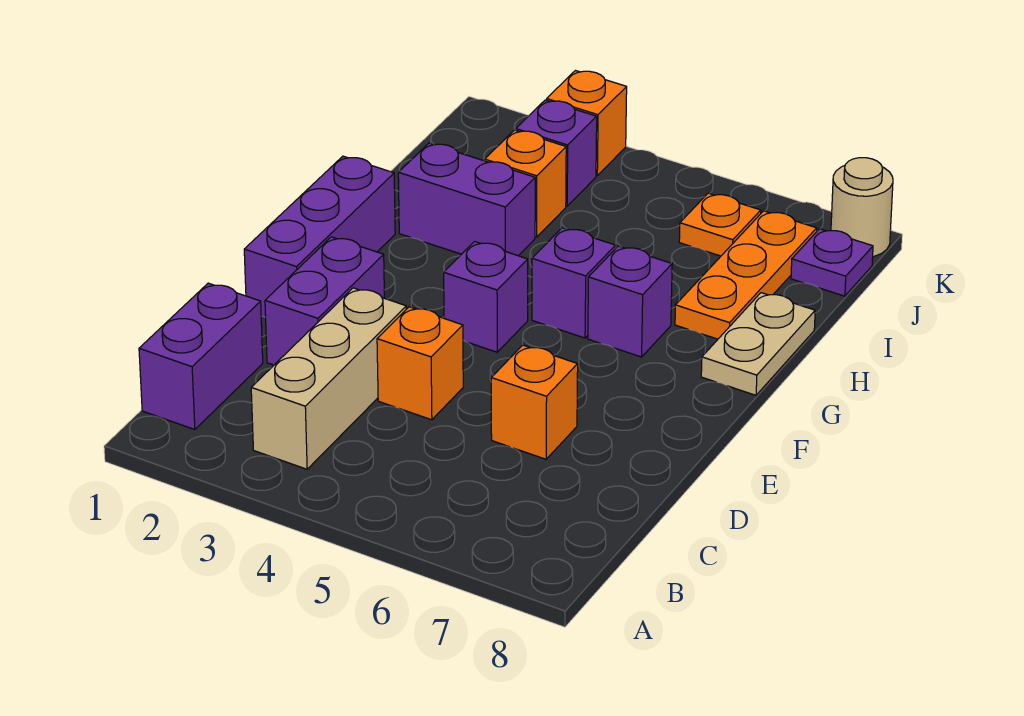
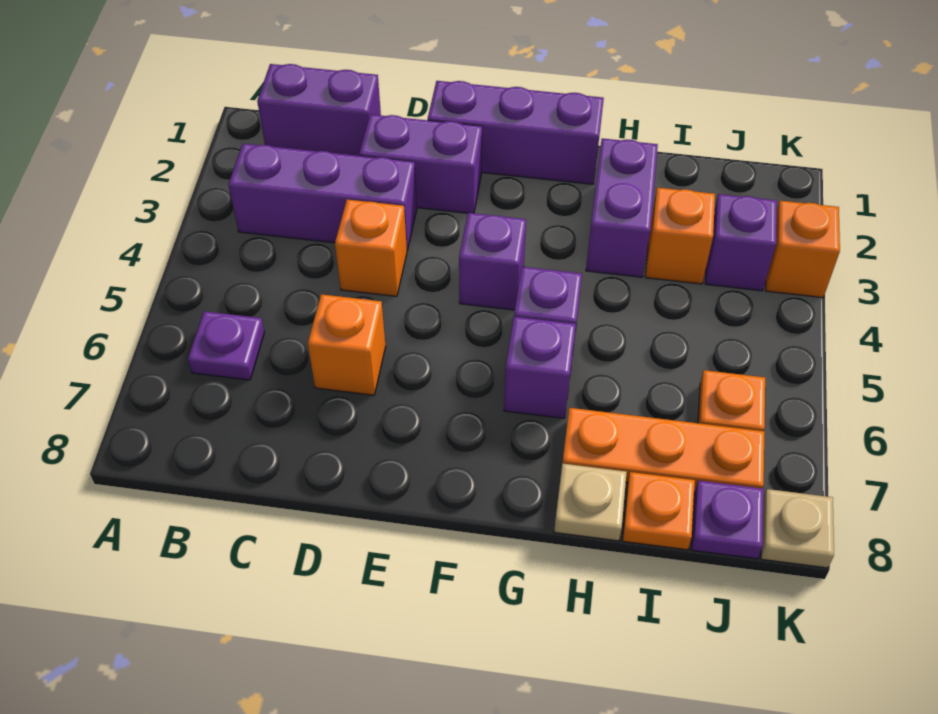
tan 1x3 brick [251,288,406,469] -> purple 1x3 brick [228,144,417,250]
none -> purple 1x1 plate [188,311,264,380]
tan 1x2 plate [701,293,815,395] -> tan 1x1 plate [554,463,627,541]
none -> orange 1x1 plate [623,472,695,550]
tan 1x1 round brick [831,158,893,257] -> tan 1x1 plate [761,489,834,568]

